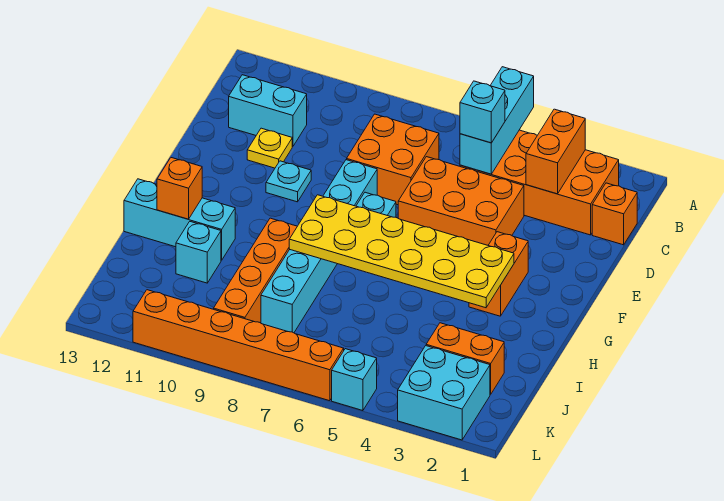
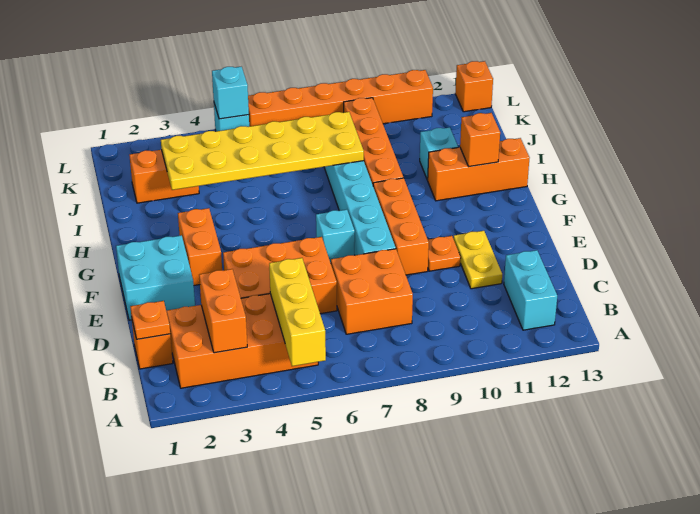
cyan 1x3 brick [460,67,534,174] -> yellow 1x3 brick [269,258,326,366]
none -> orange 1x1 plate [130,301,170,339]
cyan 1x1 brick [460,81,505,143] -> cyan 1x1 brick moved to [212,67,249,119]
cyan 1x2 brick [229,75,307,146] -> cyan 1x2 brick turned to [504,250,557,330]
yellow 1x1 plate [247,128,292,168] -> yellow 1x2 plate [453,231,502,289]
none -> orange 1x3 brick [373,178,429,275]
cyan 1x1 plate [266,161,311,202] -> orange 1x1 plate [428,236,461,271]
yellow 2x6 plate [289,195,514,308] -> yellow 2x6 plate moved to [161,112,364,190]
cyan 1x3 brick [124,179,235,260] -> orange 1x3 brick [428,138,529,201]
cyan 2x2 brick [398,346,490,440] -> cyan 2x2 brick moved to [116,235,195,320]
none -> orange 1x1 brick [455,61,493,112]

